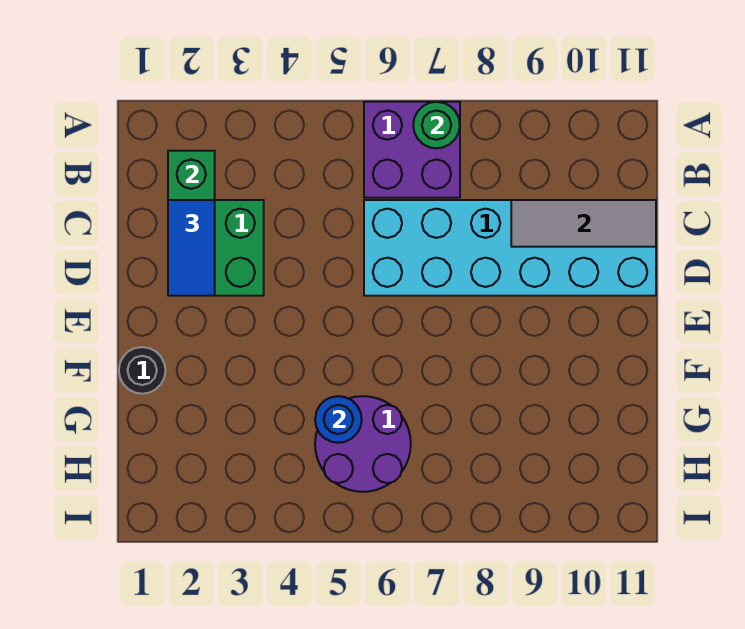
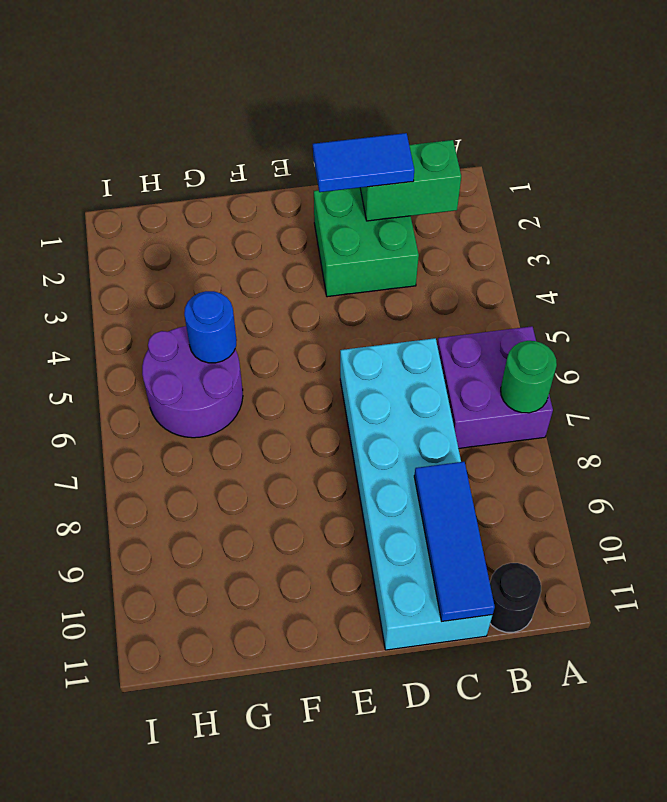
grey 1x3 tile [511,200,656,247] -> blue 1x3 tile [414,462,495,621]
black 1x1 round brick [119,347,165,394] -> black 1x1 round brick moved to [490,563,541,632]

